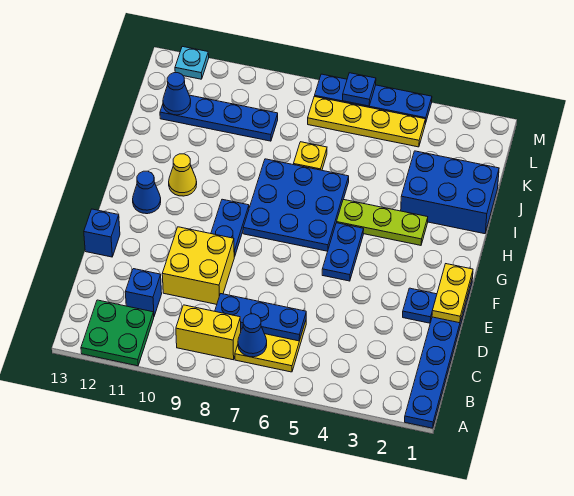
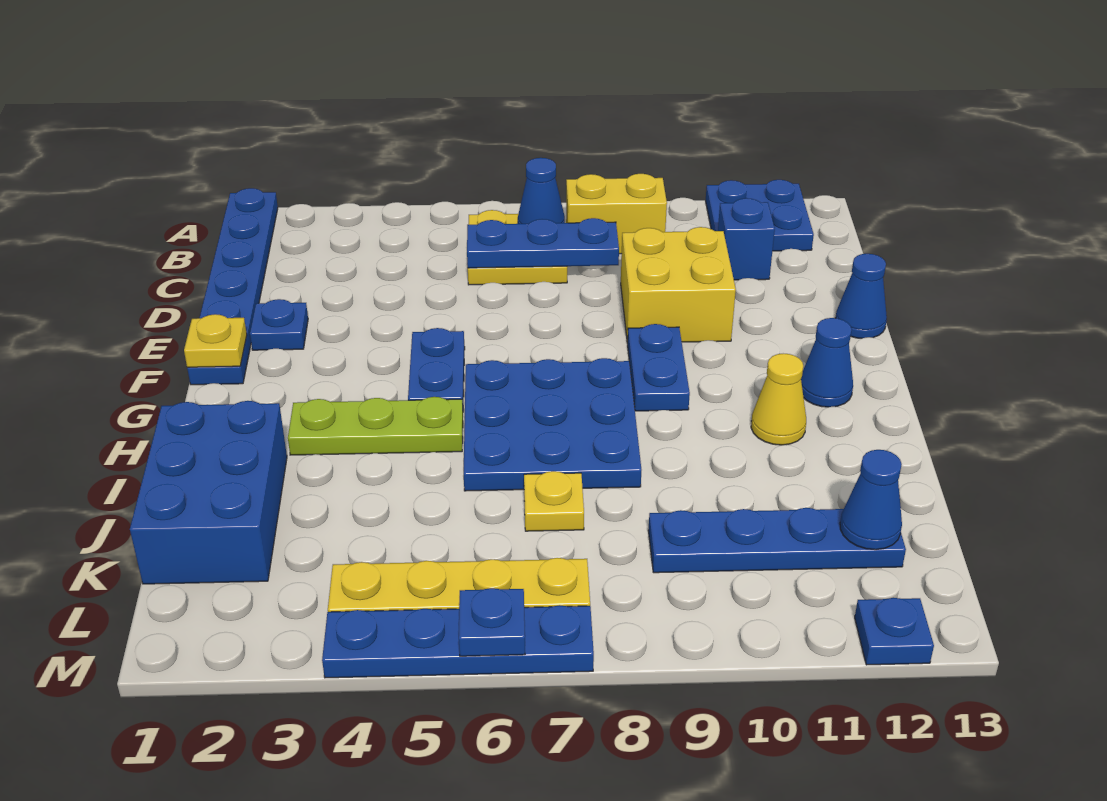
green 2x2 plate [81,300,154,366] -> blue 2x2 plate [706,180,814,251]
yellow 1x2 plate [432,264,473,323] -> yellow 1x1 plate [184,314,247,367]
blue 1x1 brick [84,209,120,257] -> blue 1x1 cone [836,254,887,338]
blue 2x3 brick [401,151,499,234] -> blue 2x3 brick turned to [130,401,287,584]
cyan 1x1 plate [175,46,209,79] -> blue 1x1 plate [855,598,934,665]

